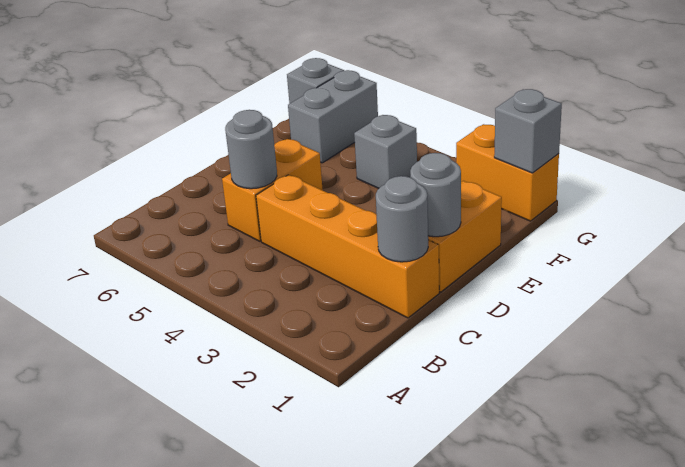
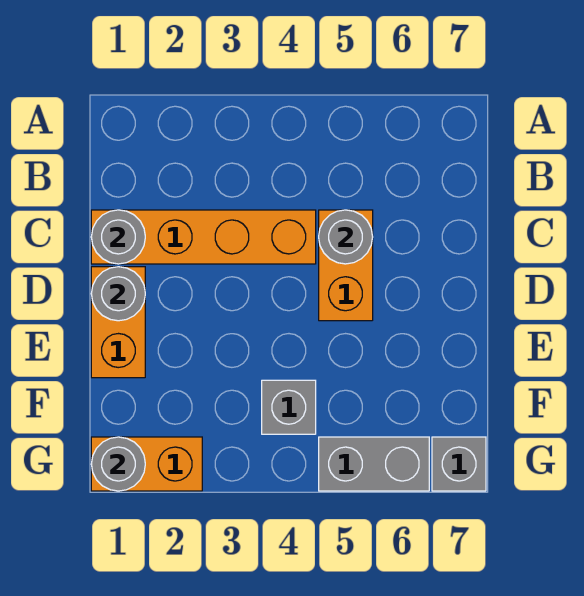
grey 1x2 brick [288,70,378,163] -> grey 1x2 brick turned to [319,437,429,491]
grey 1x1 brick [494,89,562,173] -> grey 1x1 round brick [91,437,145,491]

